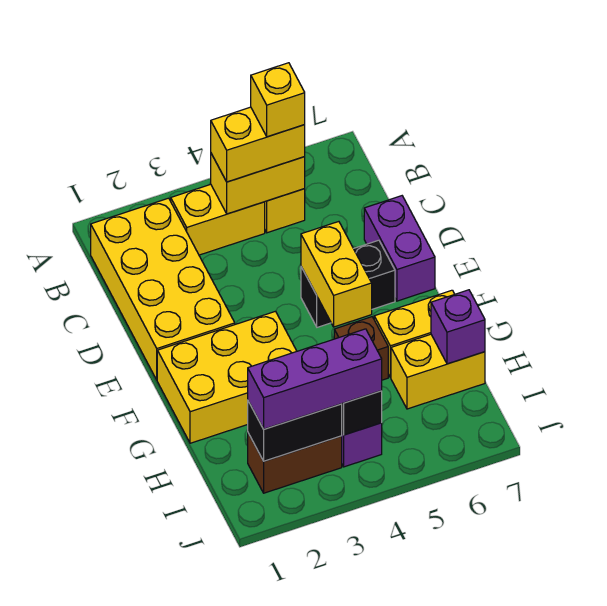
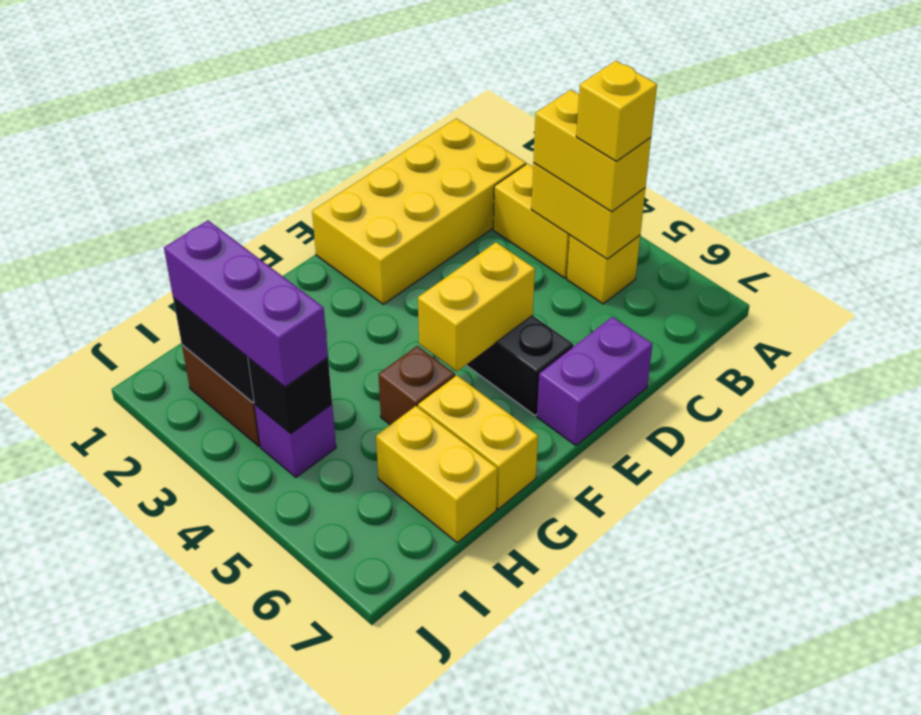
yellow 2x3 brick [157,311,297,443] -> none
purple 1x1 brick [431,290,485,364] -> none

